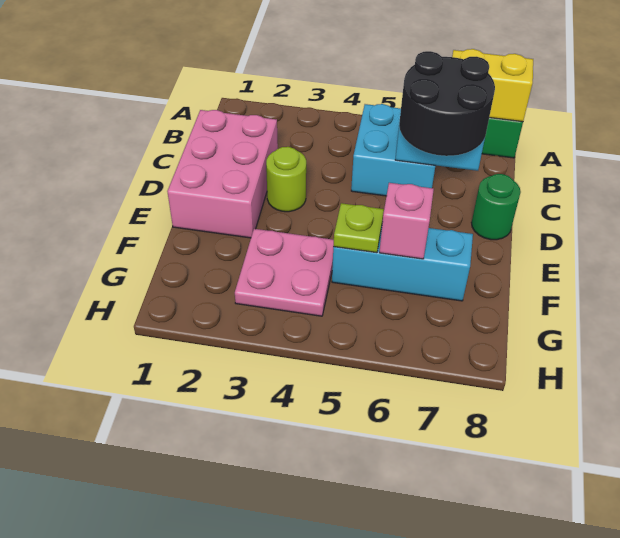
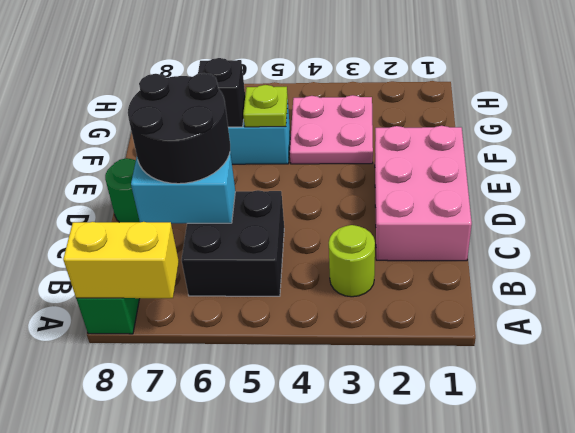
cyan 2x2 brick [351,104,435,196] -> black 2x2 brick [182,190,284,296]
lime 1x1 round brick [266,147,306,212] -> lime 1x1 round brick moved to [329,225,375,297]
pink 1x1 brick [379,183,434,259] -> black 1x1 brick [198,58,245,127]

